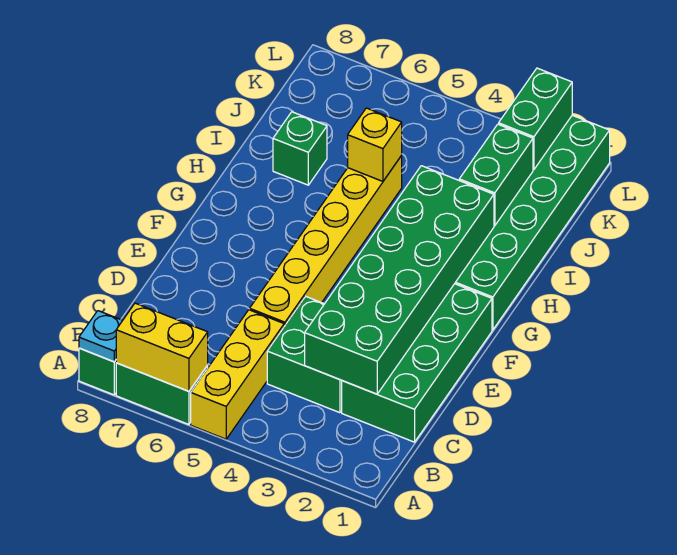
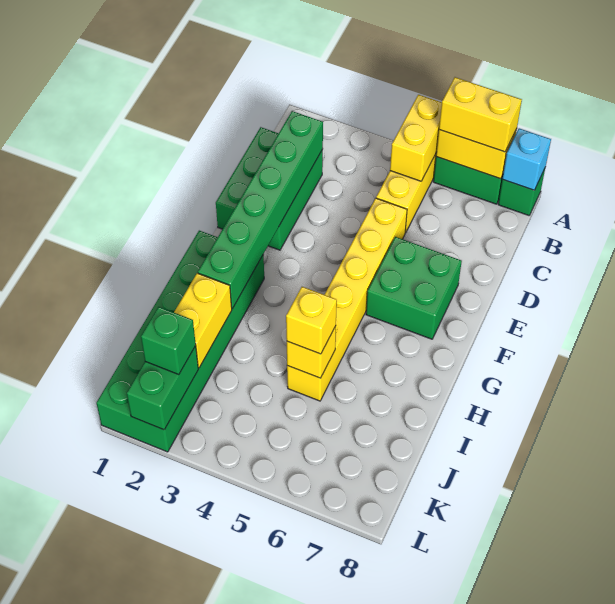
none -> yellow 1x2 brick [390,95,442,181]
none -> yellow 1x2 brick [439,77,522,152]
cyan 1x1 plate [79,311,123,362] -> cyan 1x1 brick [503,128,551,190]
green 2x4 brick [342,284,492,442] -> green 2x3 brick [216,127,323,250]
green 2x6 brick [305,166,494,394] -> green 1x6 brick [198,111,323,309]
green 2x2 brick [267,296,342,413] -> green 2x2 brick moved to [366,237,462,339]
green 1x2 brick [459,124,533,226] -> yellow 1x2 brick [174,273,232,368]
none -> yellow 1x1 brick [286,287,337,354]
green 1x1 brick [273,112,327,185] -> green 1x1 brick moved to [141,307,196,375]

